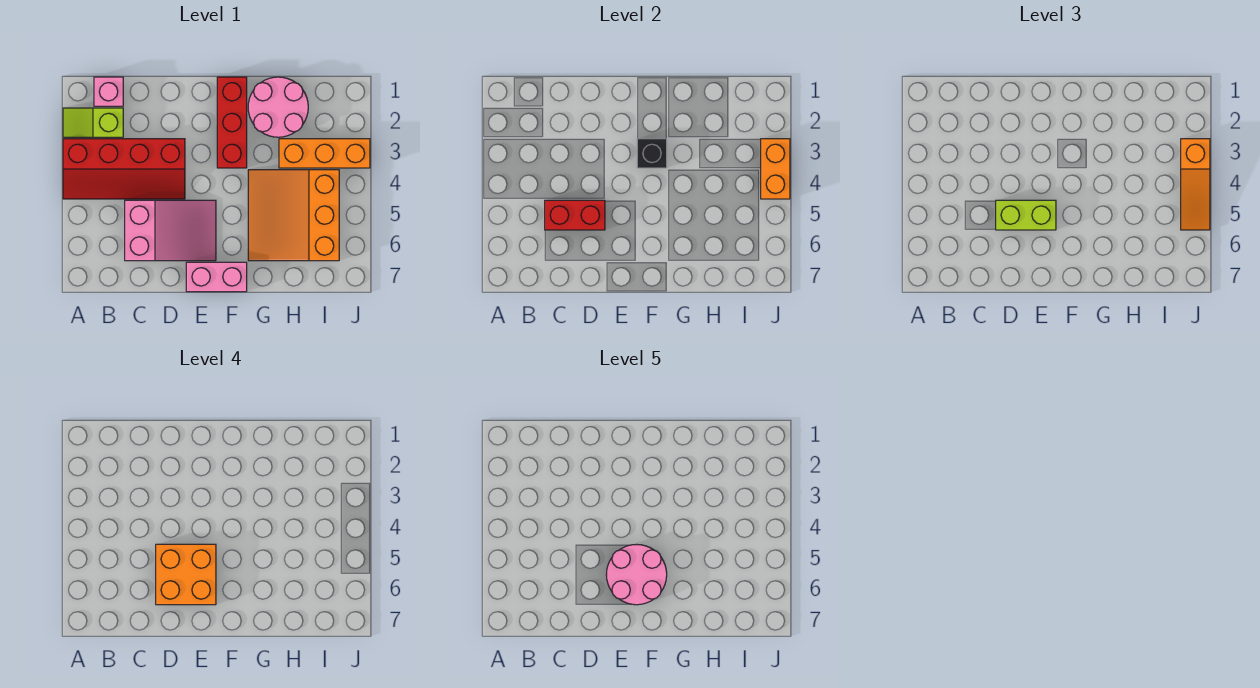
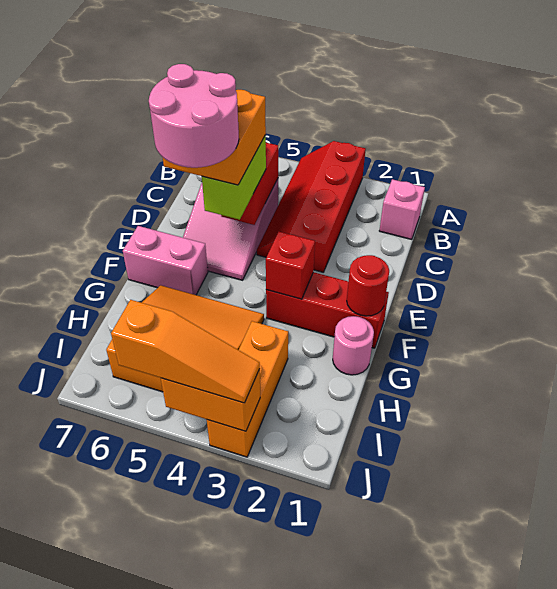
lime 1x2 slope [63,108,123,137] -> none
pink 1x2 brick [186,262,247,292] -> pink 1x2 brick turned to [123,226,208,295]
none -> red 1x1 round brick [347,255,389,316]
black 1x1 brick [637,139,667,168] -> red 1x1 brick [266,232,315,299]
pink 2x2 round brick [248,77,308,137] -> pink 1x1 round brick [333,316,374,375]
orange 1x3 slope [1181,139,1210,230] -> orange 1x3 slope turned to [111,300,260,403]

